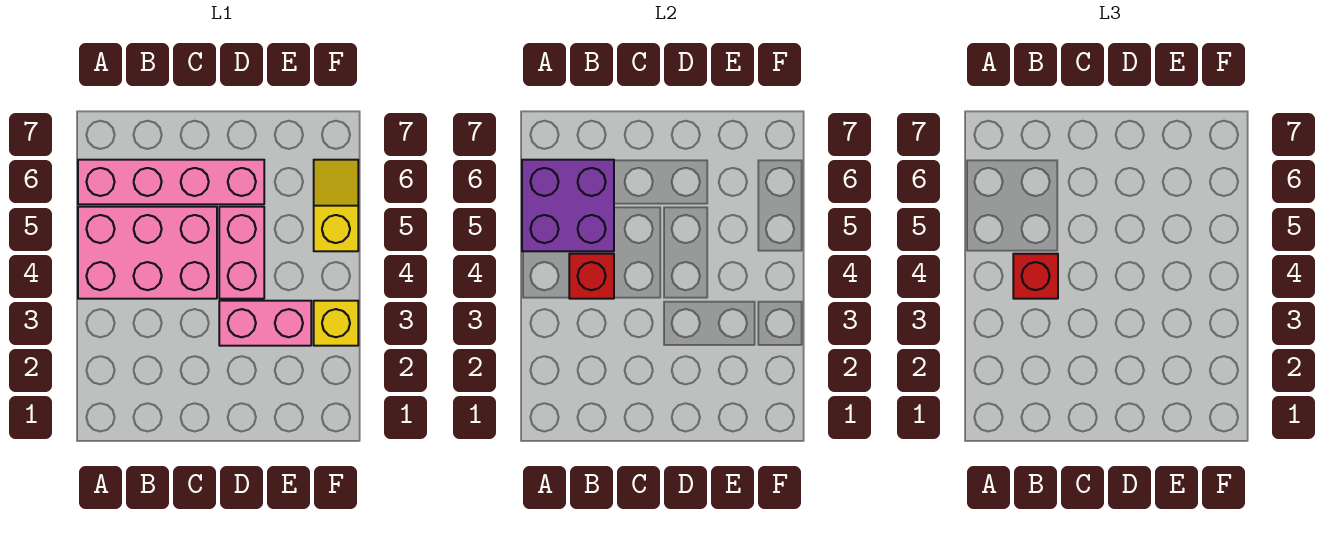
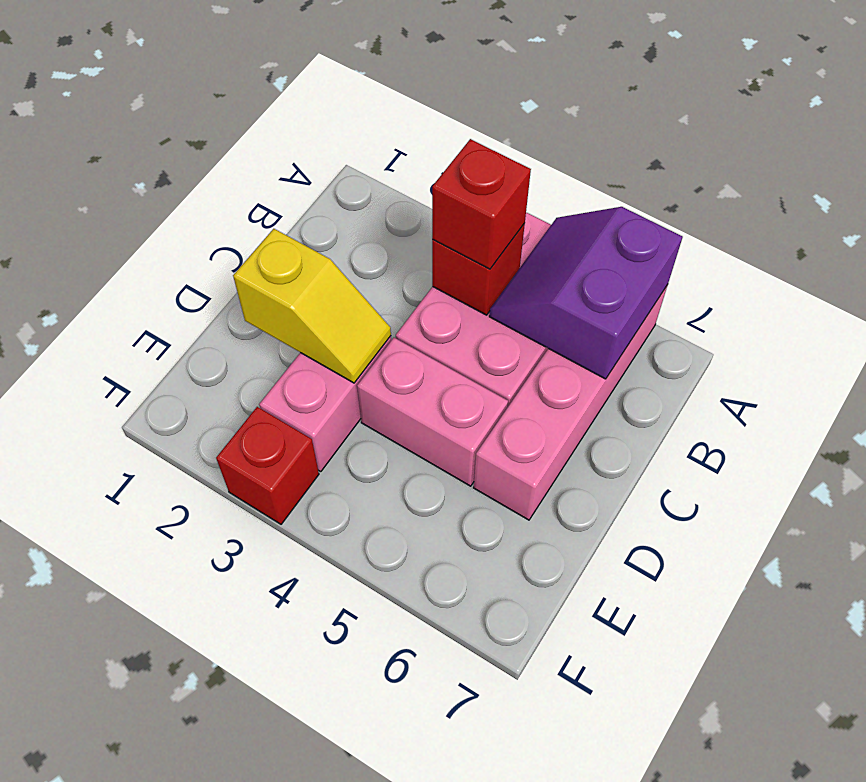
purple 2x2 brick [522,160,614,251] -> purple 2x2 slope [489,207,682,379]
yellow 1x1 brick [314,301,358,346] -> red 1x1 brick [216,407,319,524]
yellow 1x2 slope [314,160,358,251] -> yellow 1x2 slope moved to [233,229,391,383]

